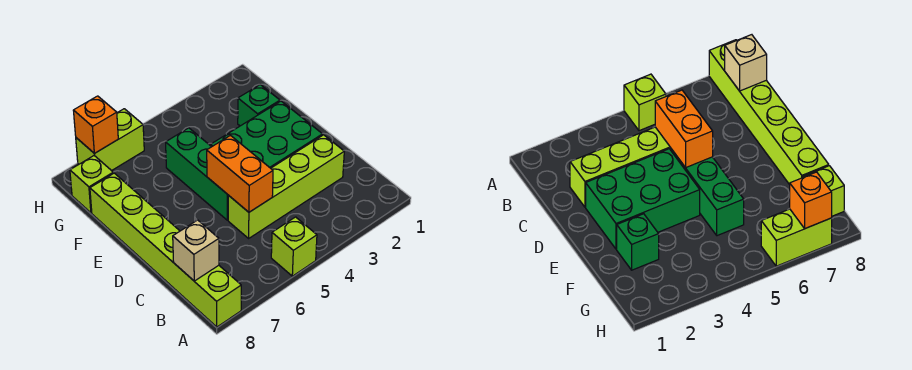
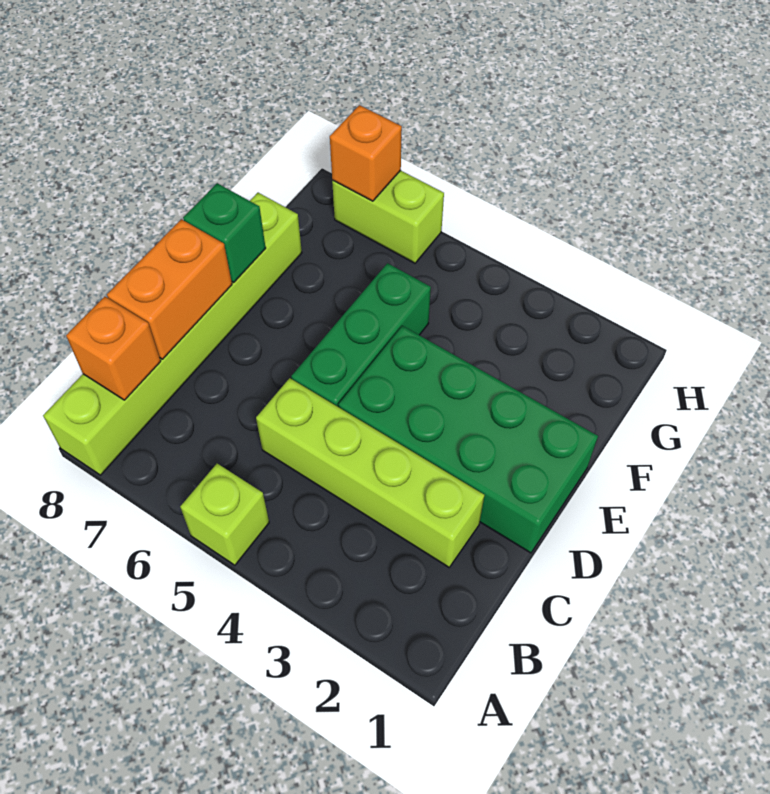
tan 1x1 brick [173,220,219,281] -> orange 1x1 brick [66,297,161,400]
orange 1x2 brick [207,135,273,212] -> orange 1x2 brick moved to [107,219,232,359]
green 2x3 brick [211,101,323,168] -> green 2x4 brick [338,326,598,553]
green 1x1 brick [238,85,280,126] -> green 1x1 brick moved to [183,183,266,282]
lime 1x1 brick [70,156,113,213] -> none

